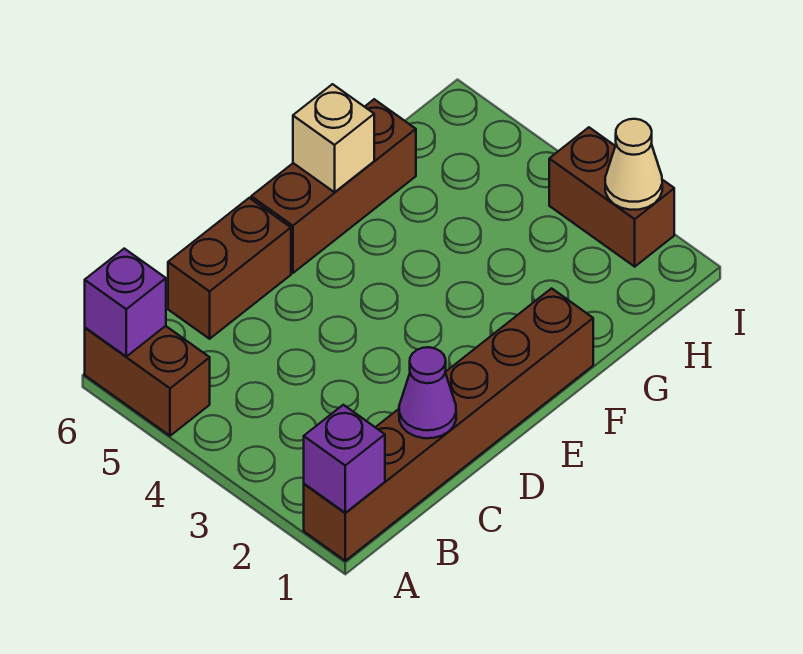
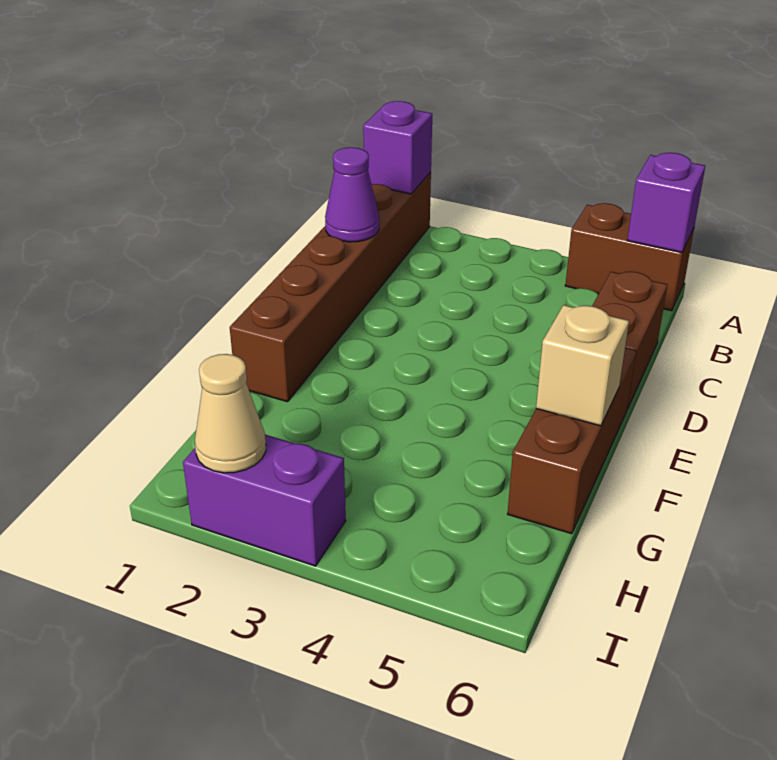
brown 1x2 brick [549,127,674,267] -> purple 1x2 brick [183,435,346,566]

